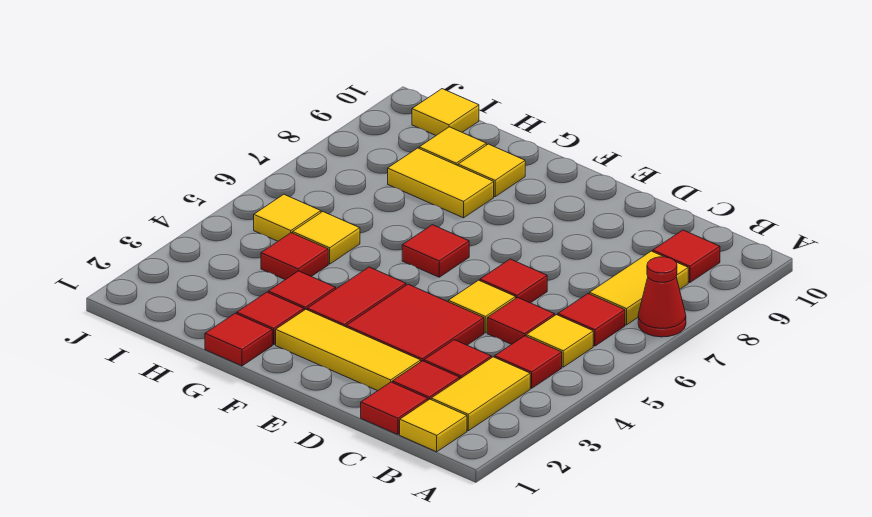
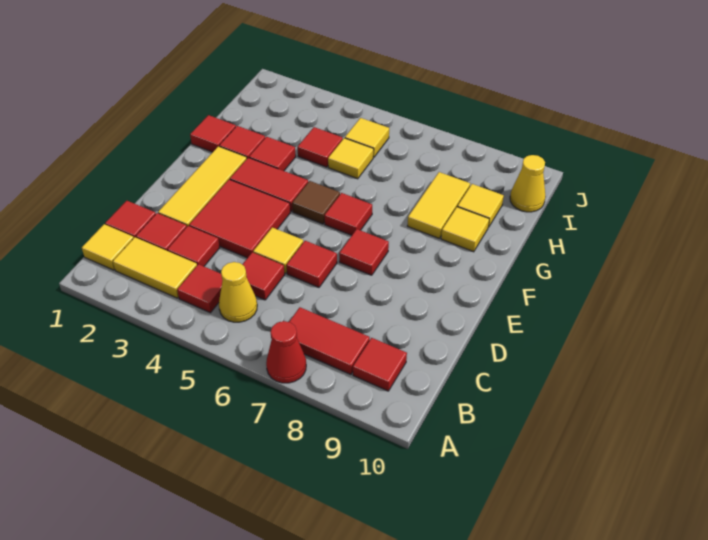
yellow 1x1 tile [526,315,593,367] -> yellow 1x1 cone [219,262,257,322]
red 1x1 tile [558,294,625,346] -> red 1x1 tile moved to [339,229,389,275]
yellow 1x2 tile [590,251,688,325] -> red 1x2 tile [289,307,370,375]
none -> brown 1x1 tile [292,181,340,224]
yellow 1x1 tile [412,89,479,135] -> yellow 1x1 cone [510,155,546,212]

